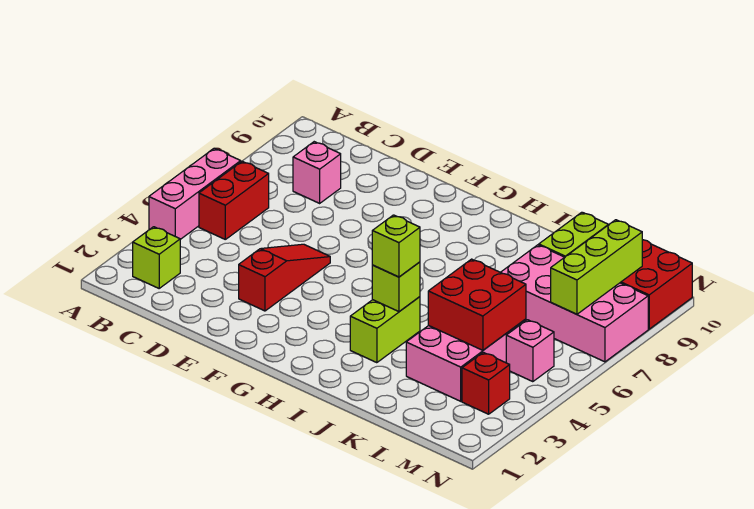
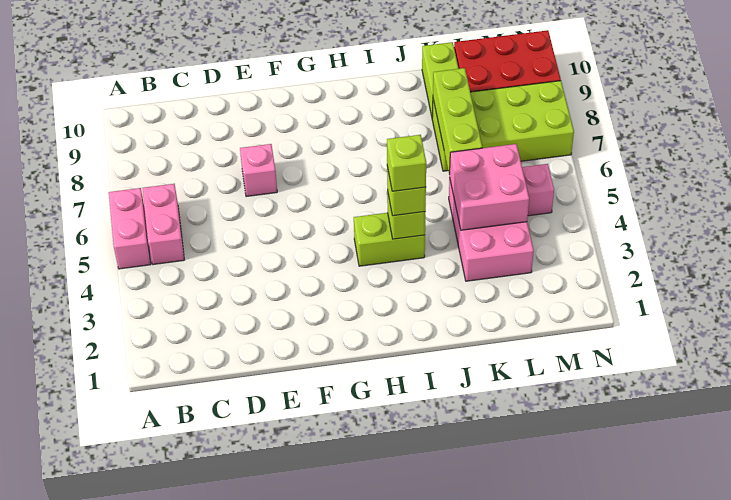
pink 1x3 brick [149,148,241,239] -> pink 1x2 brick [109,188,151,269]
lime 1x1 brick [133,227,180,288] -> lime 1x1 brick moved to [387,135,426,191]
red 1x2 brick [199,161,269,239] -> pink 1x2 brick [143,184,184,264]
pink 1x1 brick [293,142,341,203] -> pink 1x1 brick moved to [240,144,277,197]
red 1x3 slope [239,244,330,311] -> none
lime 1x2 brick [350,297,420,363] -> lime 1x2 brick turned to [354,213,425,266]
red 2x2 brick [428,259,526,350] -> pink 2x2 brick [449,144,529,230]
pink 2x4 brick [501,245,648,362] -> lime 2x4 brick [432,81,574,171]
red 1x1 brick [462,352,510,414] -> none
lime 1x3 brick [551,220,642,314] -> lime 1x3 brick moved to [433,68,482,174]

